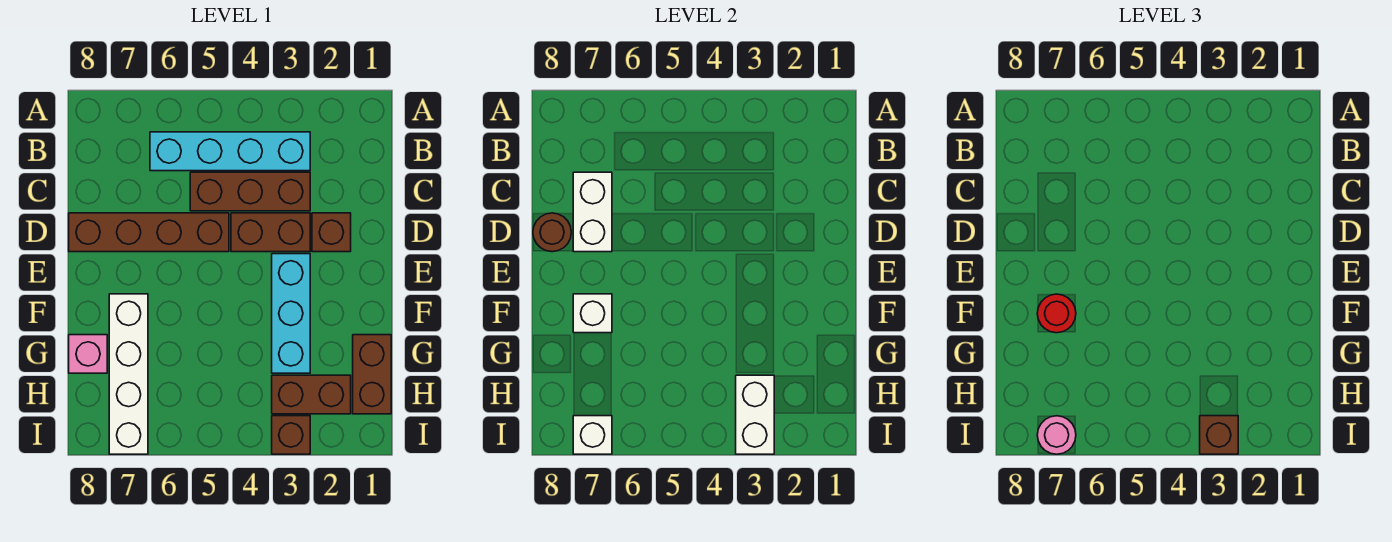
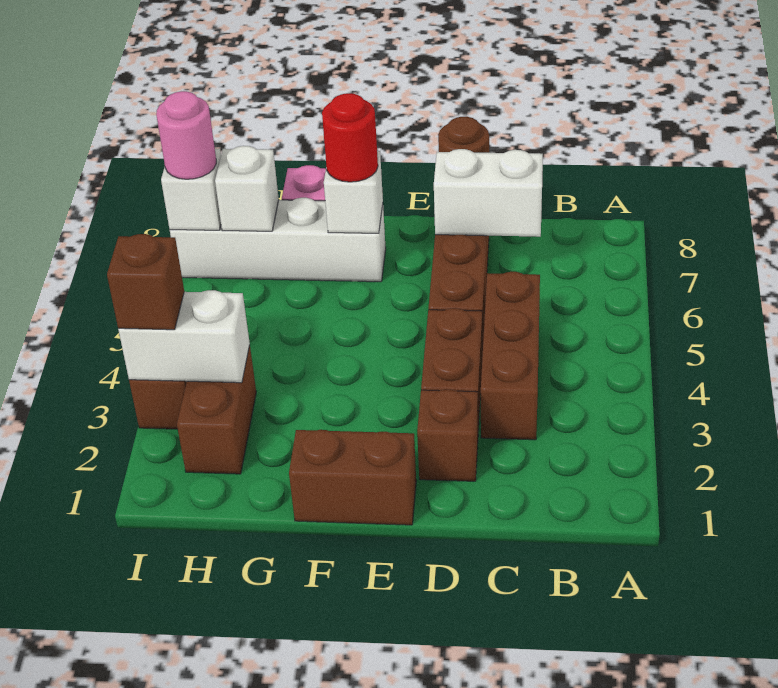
cyan 1x4 brick [150,132,310,171] -> none
cyan 1x3 brick [272,254,310,373] -> none
brown 1x2 brick [353,335,391,414] -> brown 1x2 brick moved to [289,430,416,525]
none -> white 1x1 brick [215,146,279,231]

